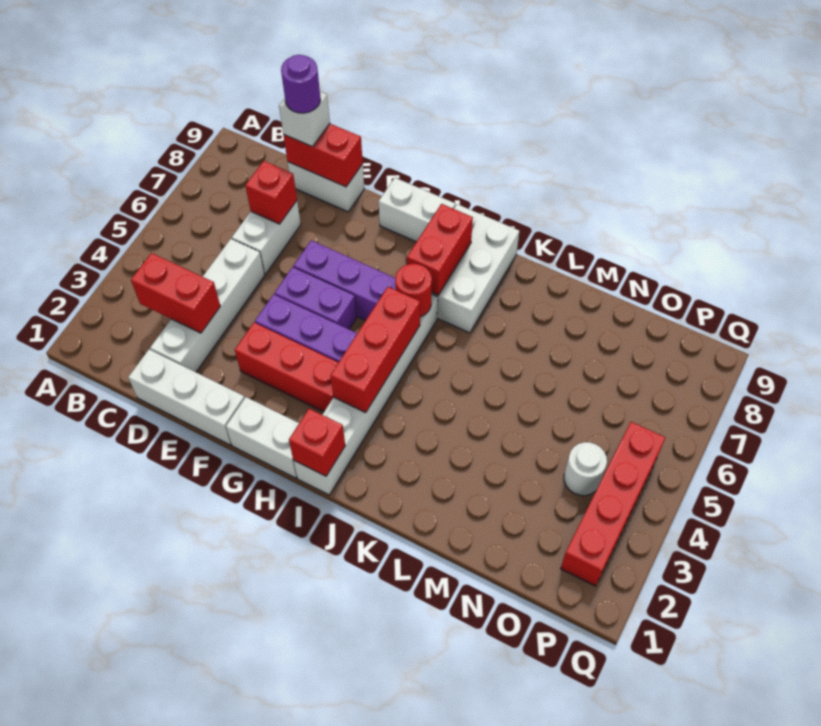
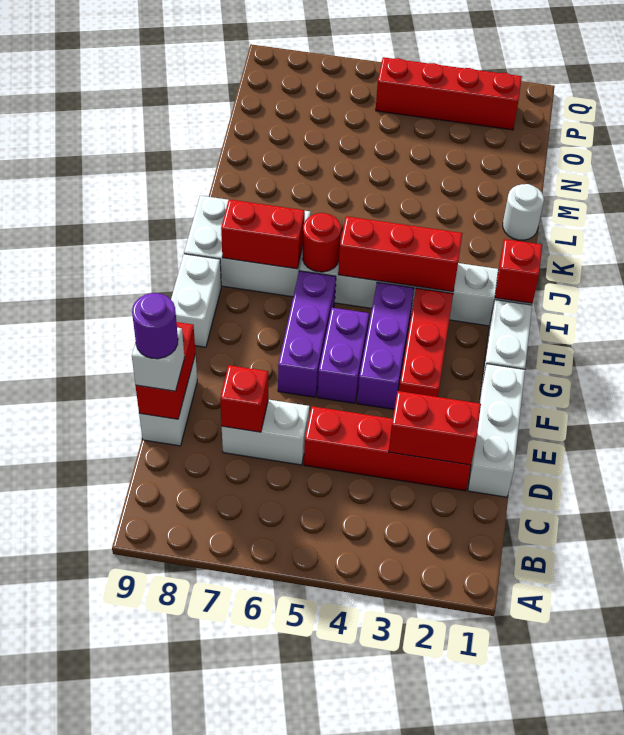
red 1x2 brick [131,253,220,333] -> red 1x2 brick turned to [389,391,481,465]
white 1x4 brick [150,239,265,372] -> red 1x4 brick [304,406,471,491]
white 1x1 round brick [564,442,607,496] -> white 1x1 round brick moved to [503,184,544,240]

